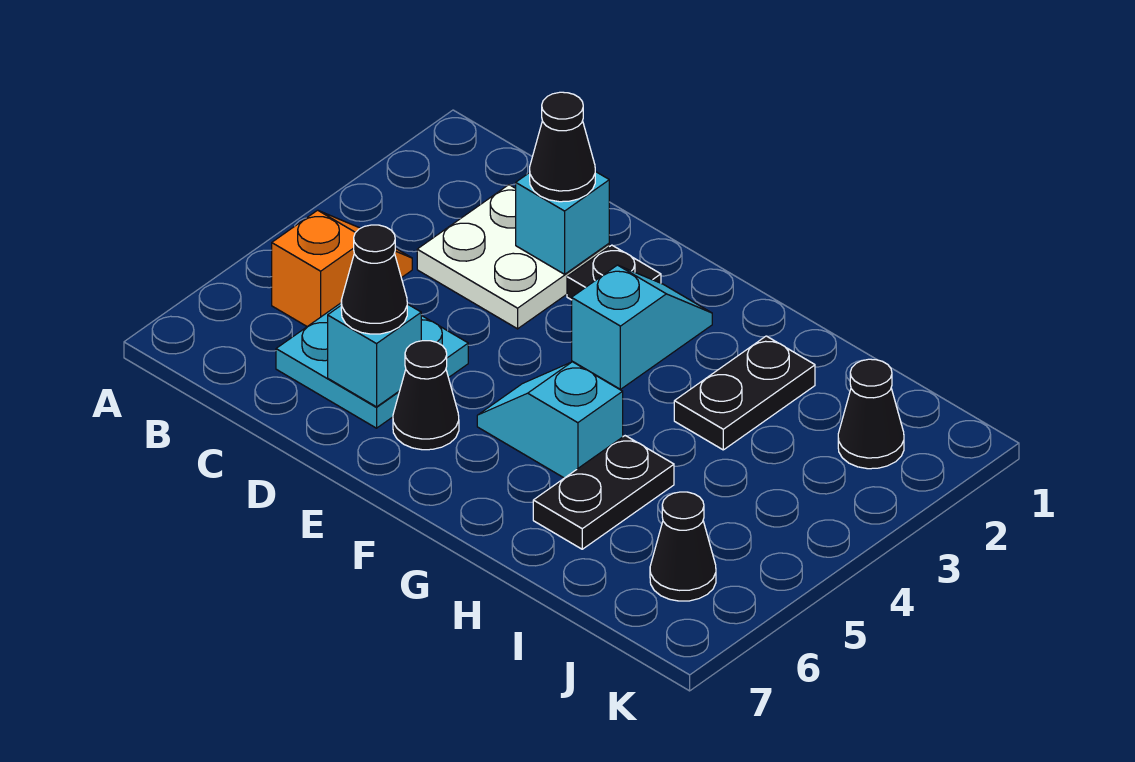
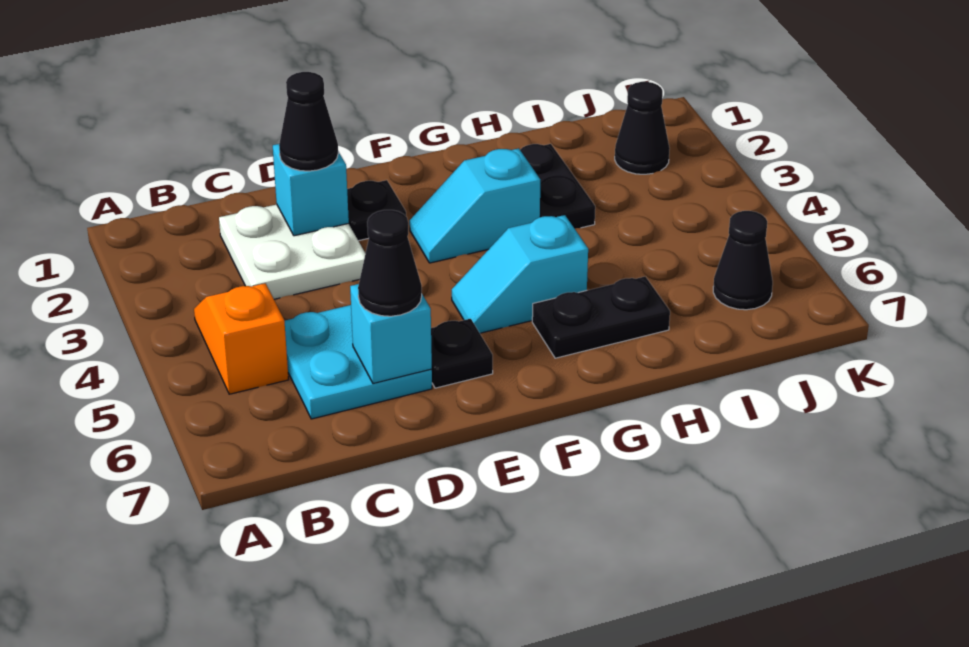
black 1x1 cone [393,341,459,450] -> black 1x1 plate [431,319,493,388]
cyan 1x2 slope [572,265,712,389] -> cyan 1x2 slope turned to [410,148,540,263]
black 1x2 plate [533,436,674,549] -> black 1x2 plate turned to [532,277,670,358]

